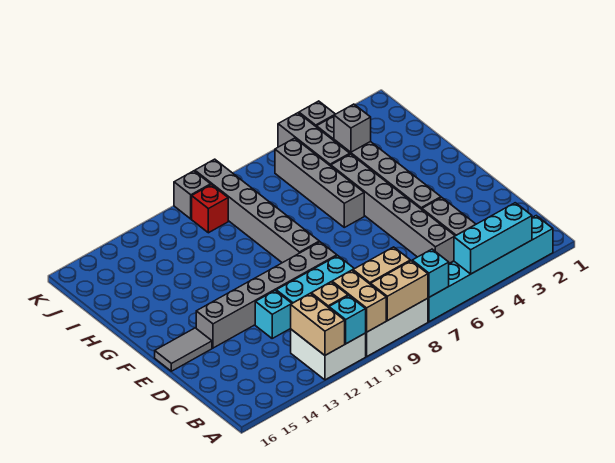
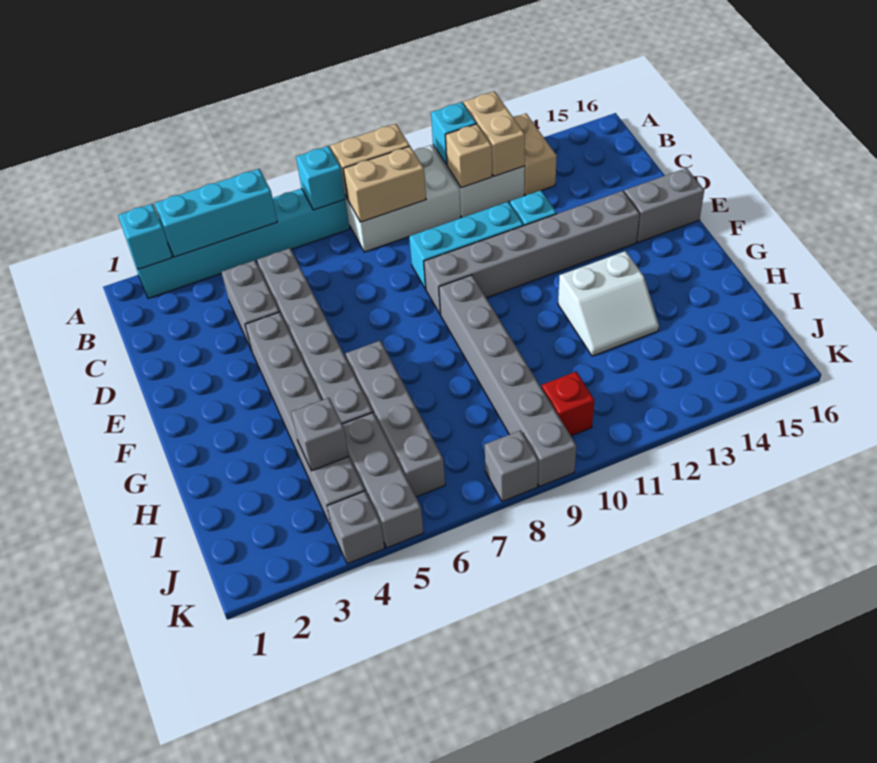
none -> cyan 1x1 brick [118,204,172,269]
tan 1x2 brick [332,270,386,332] -> tan 1x2 brick moved to [513,114,557,196]
grey 1x2 tile [155,328,212,371] -> grey 1x2 brick [624,168,704,242]
none -> white 2x2 slope [558,251,659,356]
grey 1x1 brick [174,171,211,219] -> grey 1x1 brick moved to [485,430,538,502]

